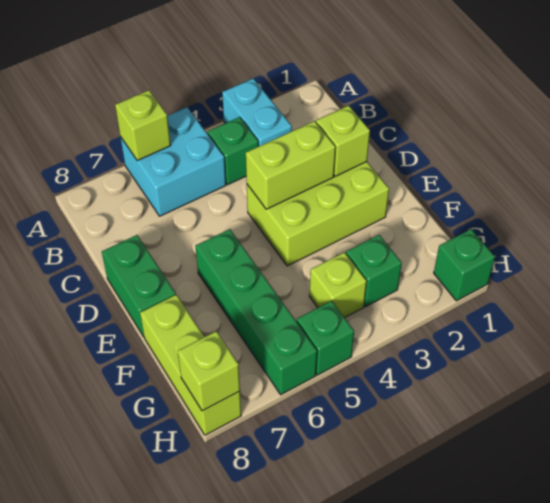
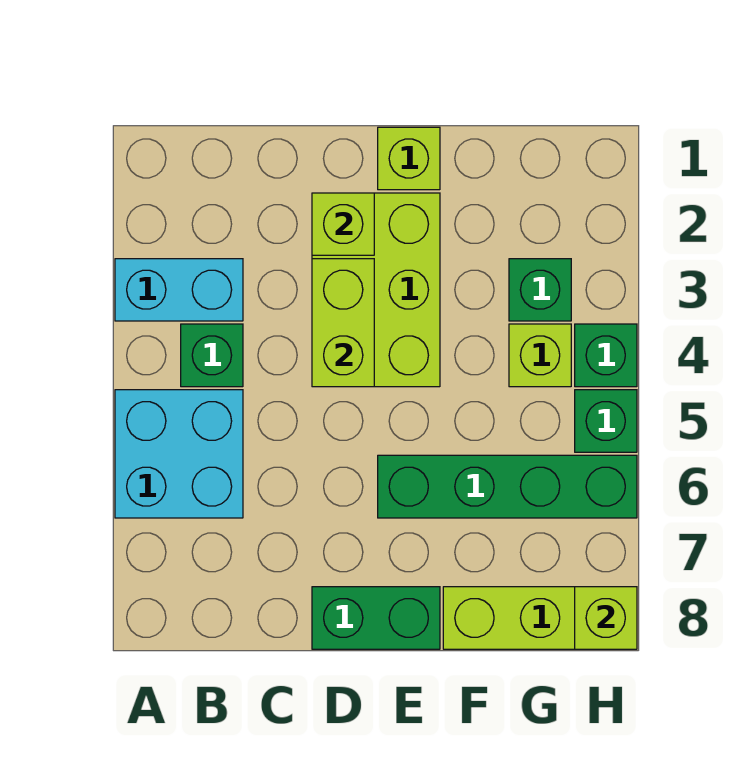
lime 1x1 brick [115,90,171,161] -> lime 1x1 brick moved to [378,127,440,190]
green 1x1 brick [434,229,495,301] -> green 1x1 brick moved to [575,324,637,387]

